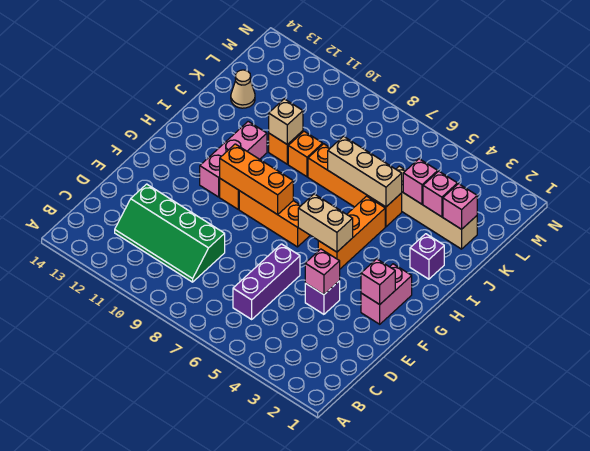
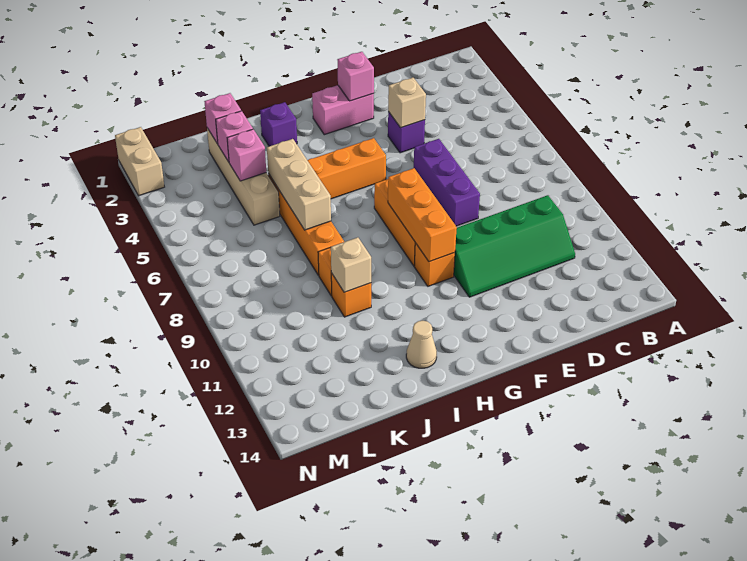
purple 1x3 brick [233,244,300,319] -> purple 1x3 brick turned to [414,139,480,226]
green 2x4 slope [115,184,225,282] -> green 2x4 slope turned to [454,195,575,297]
pink 1x1 brick [305,249,340,295] -> tan 1x1 brick [388,77,426,128]
tan 1x2 brick [298,194,353,252] -> tan 1x2 brick moved to [115,127,164,196]
pink 1x3 brick [200,121,267,197] -> none
tan 1x1 cone [231,70,255,108] -> tan 1x1 cone moved to [406,321,437,368]

